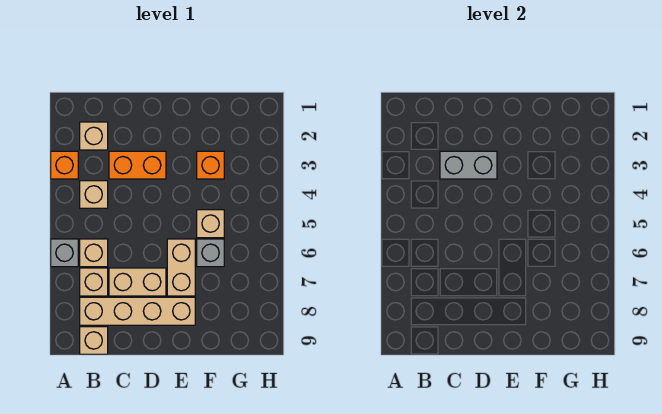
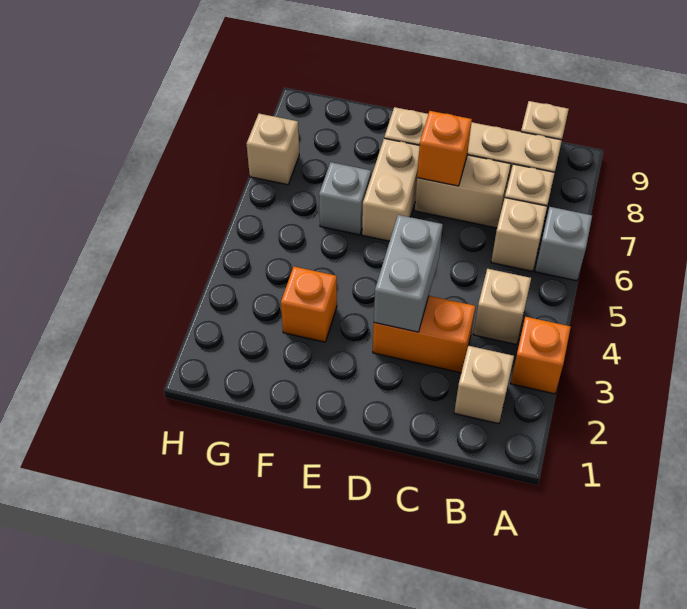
grey 1x2 brick [440,151,497,179] -> grey 1x2 brick turned to [374,215,443,332]
none -> orange 1x1 brick [417,111,472,186]
tan 1x1 brick [197,210,224,238] -> tan 1x1 brick moved to [246,114,299,185]

